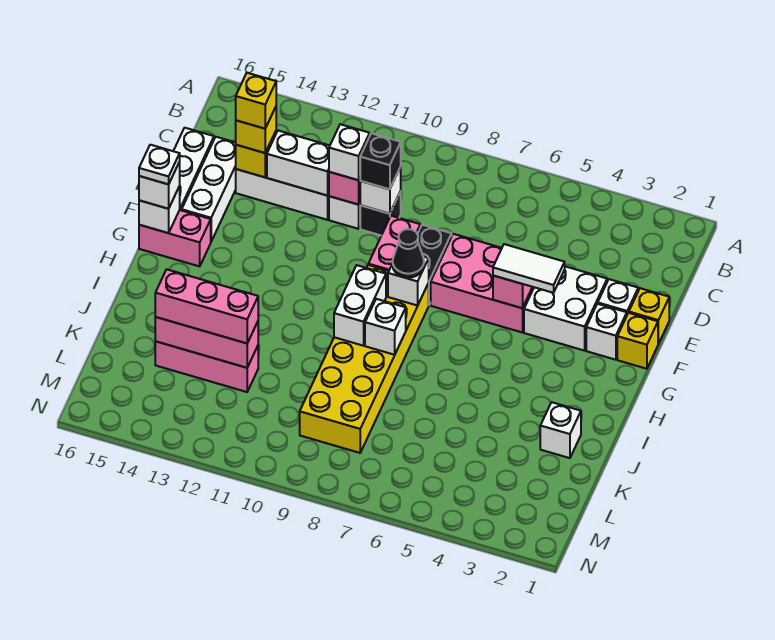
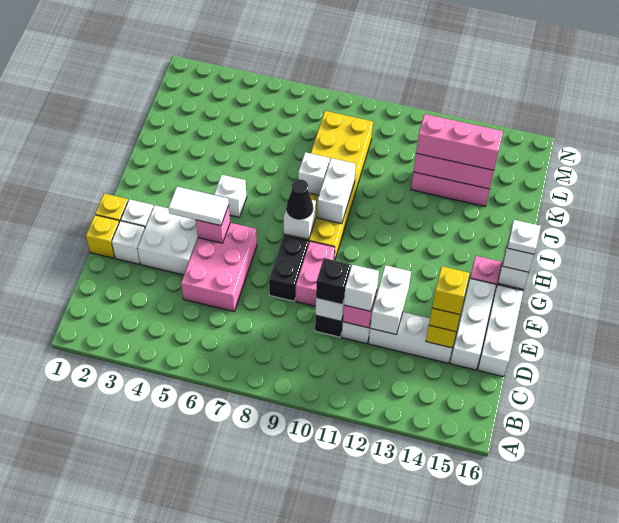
white 1x2 brick [267,131,330,196] -> white 1x2 brick turned to [370,265,411,335]
pink 2x3 brick [431,234,534,332] -> pink 2x3 brick turned to [181,223,257,312]
white 1x1 brick [540,402,581,458] -> white 1x1 brick moved to [214,175,247,217]

